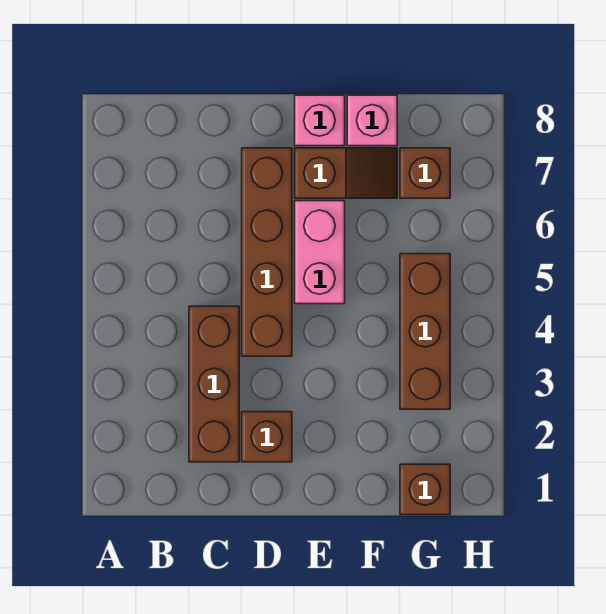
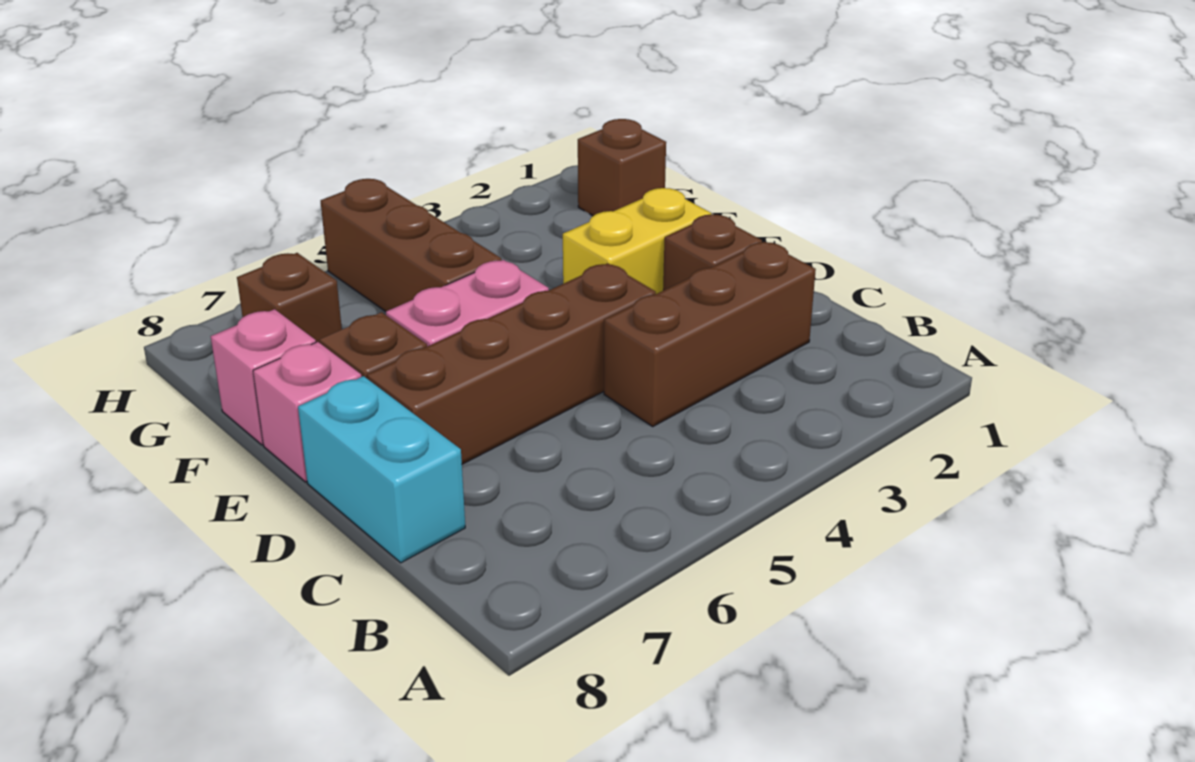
none -> cyan 1x2 brick [298,376,465,563]
none -> yellow 1x2 brick [563,188,711,294]
brown 1x3 brick [400,254,450,409] -> brown 1x3 brick turned to [321,179,501,312]

